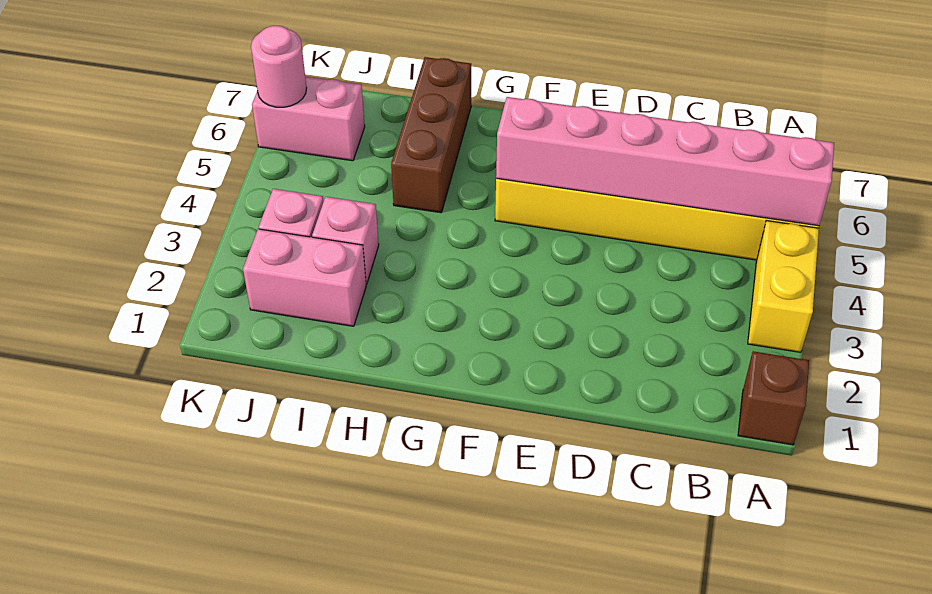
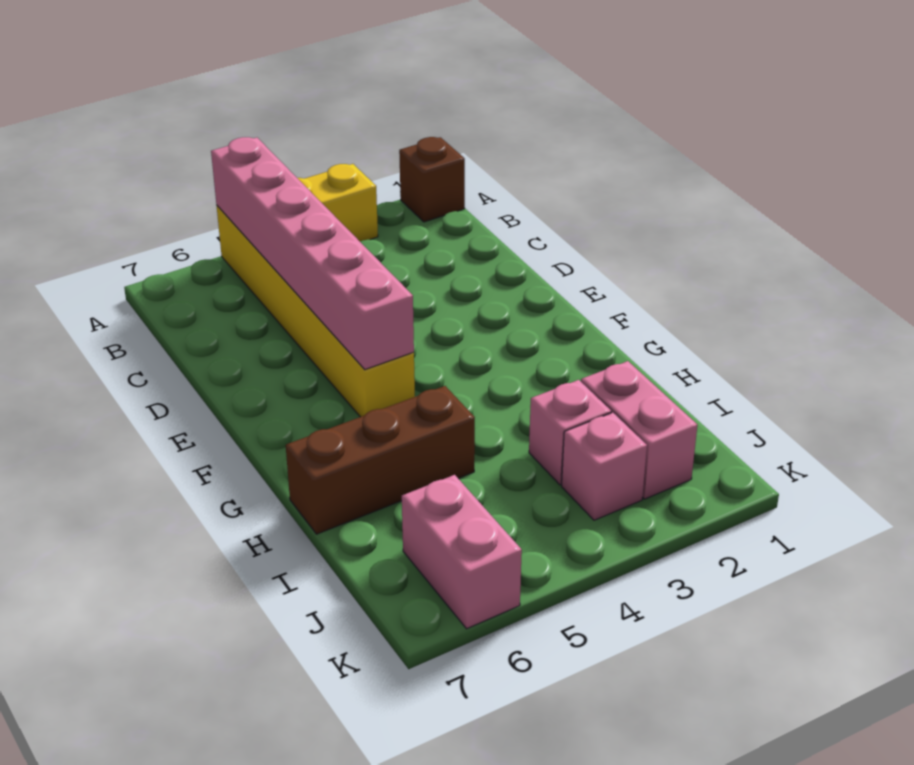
pink 1x1 round brick [251,26,307,107] -> none

